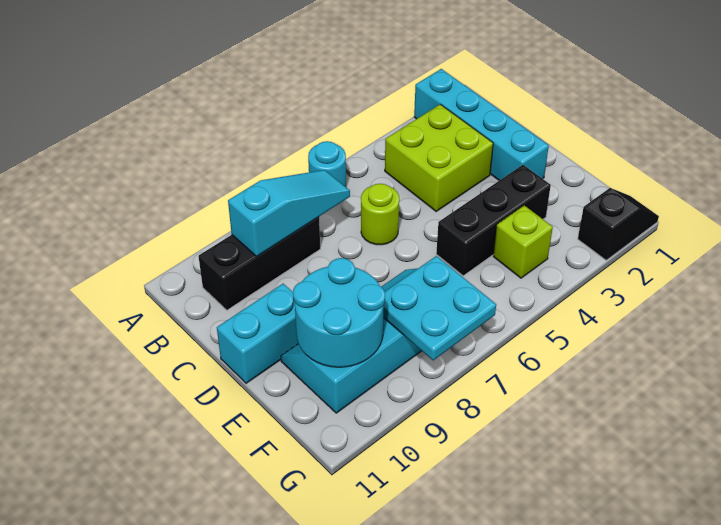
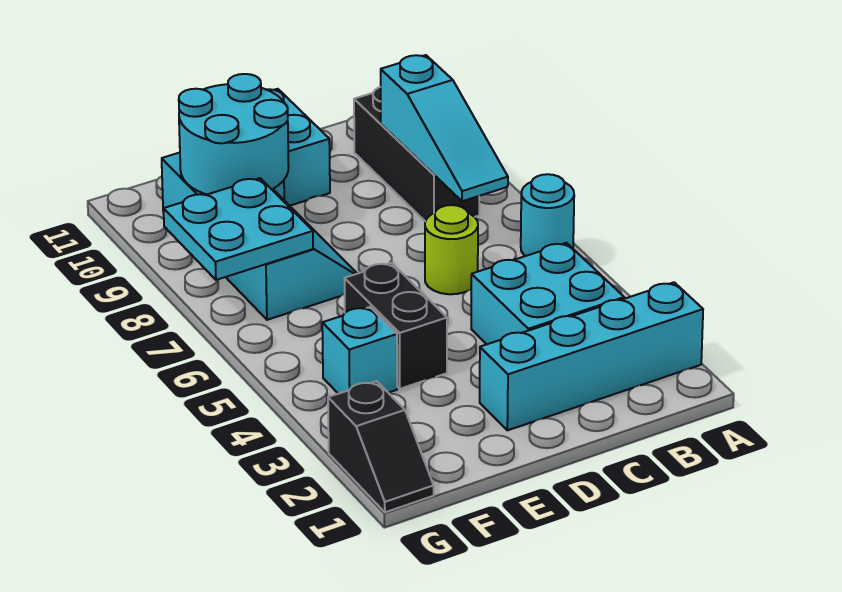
lime 2x2 brick [385,104,493,211] -> cyan 2x2 brick [471,243,624,344]
black 1x3 brick [436,165,551,276] -> black 1x2 brick [345,263,447,389]
lime 1x1 brick [493,205,553,278] -> cyan 1x1 brick [322,307,397,394]

